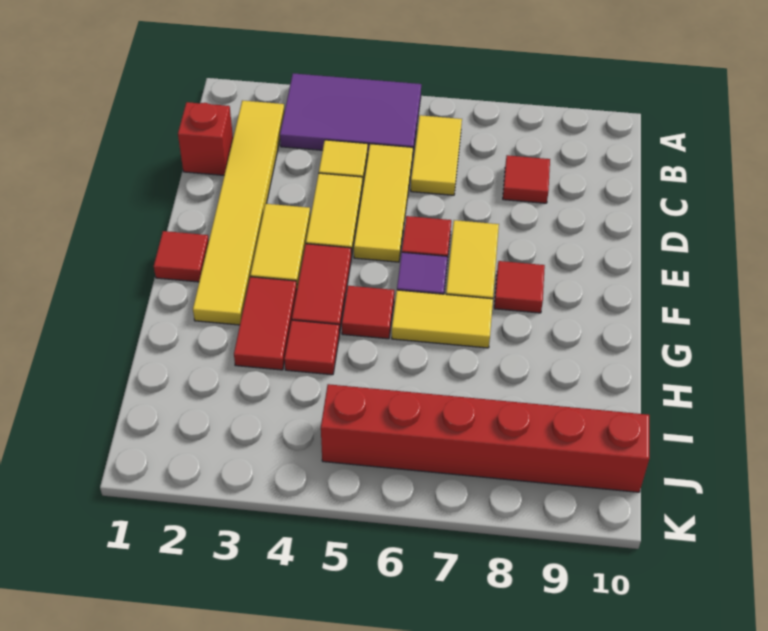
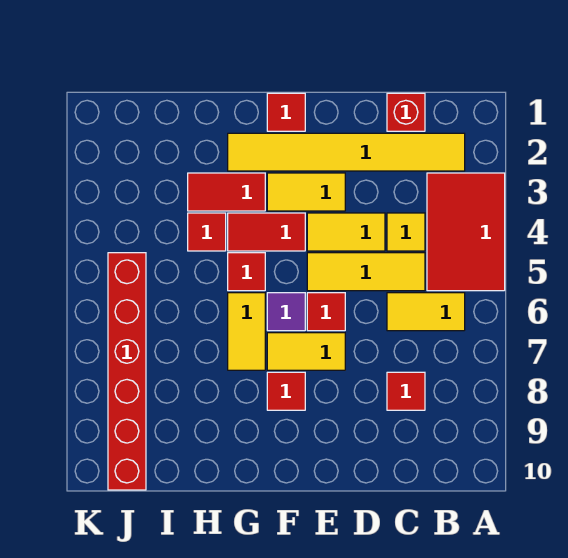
purple 2x3 tile [280,73,421,152] -> red 2x3 tile [427,173,505,291]

